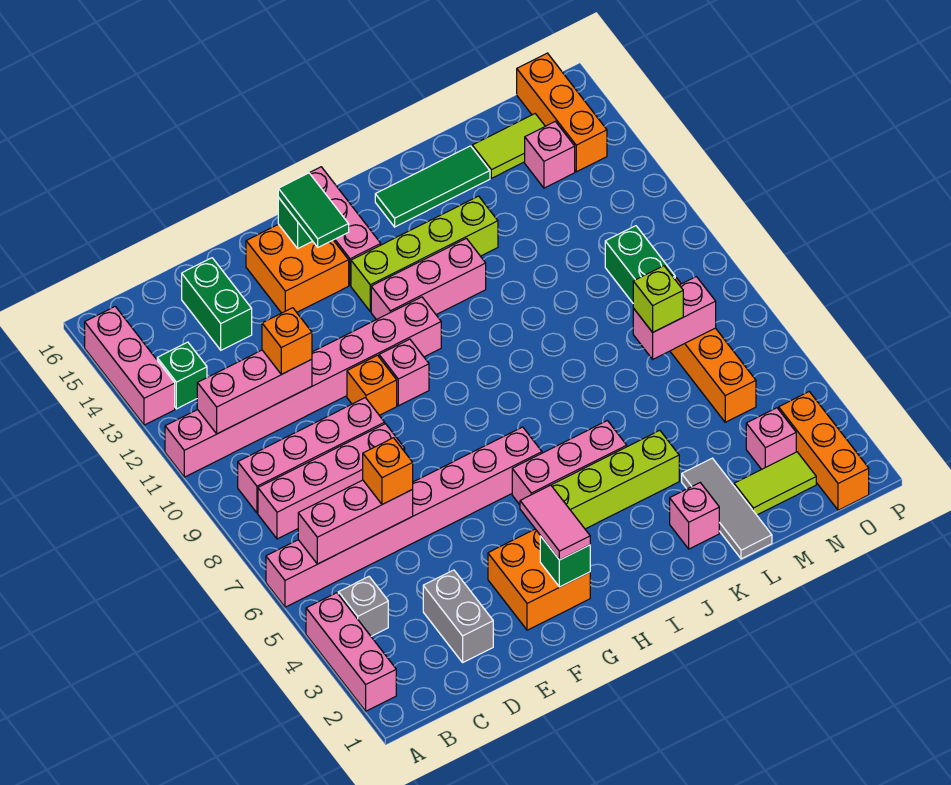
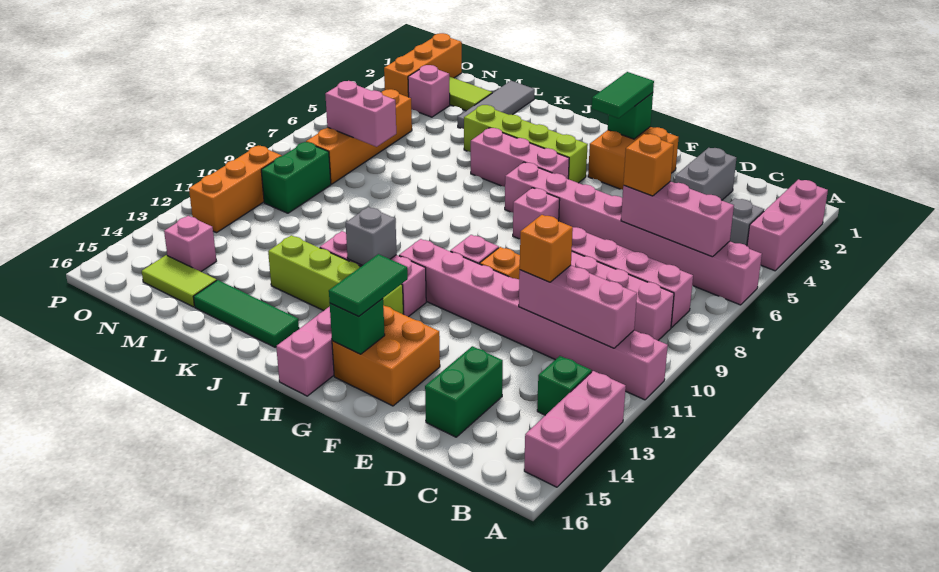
pink 1x2 tile [520,485,590,560] -> green 1x2 tile [592,72,654,118]
none -> grey 1x1 brick [346,207,397,265]
pink 1x1 brick [670,483,719,549] -> pink 1x1 brick moved to [513,188,560,239]
lime 1x1 brick [633,266,683,332] -> none
orange 1x3 brick [517,53,607,172] -> orange 1x3 brick moved to [189,146,282,233]

